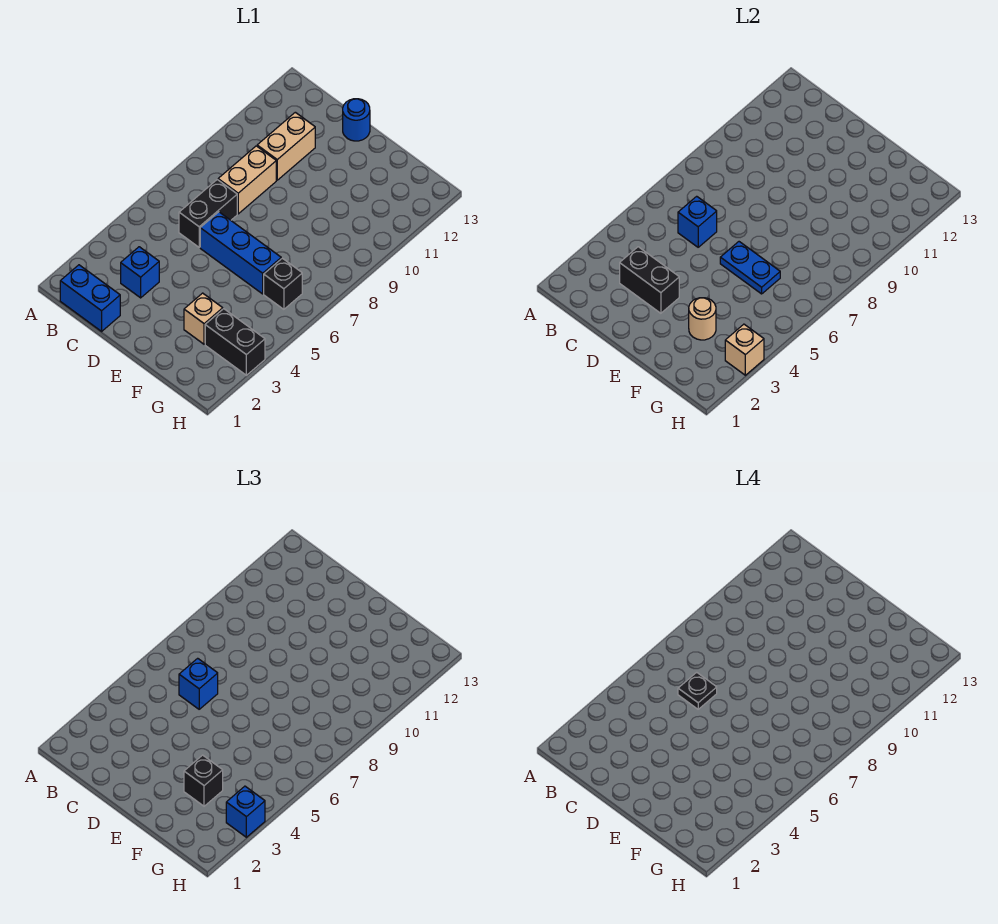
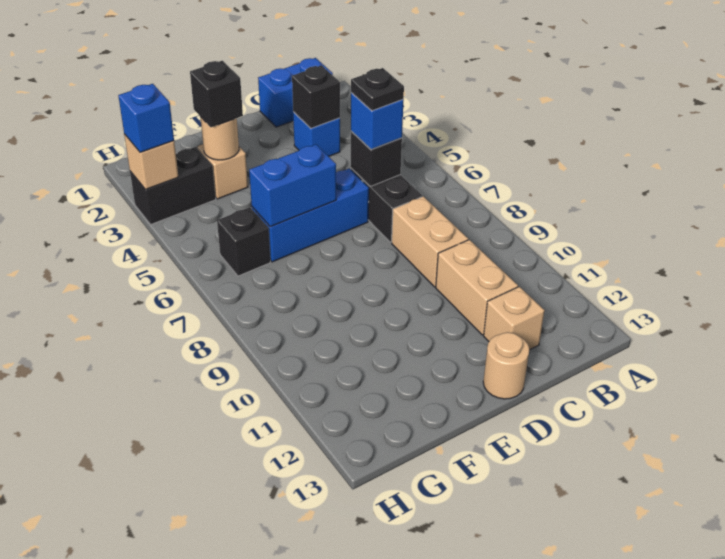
black 1x2 brick [620,247,679,313] -> black 1x1 brick [292,66,340,128]
blue 1x1 brick [678,196,717,247] -> black 1x1 brick [351,131,402,186]
none -> tan 1x1 brick [484,287,544,350]
blue 1x1 round brick [343,99,370,141] -> tan 1x1 round brick [483,332,529,399]
blue 1x2 plate [720,242,780,294] -> blue 1x2 brick [249,144,336,227]

